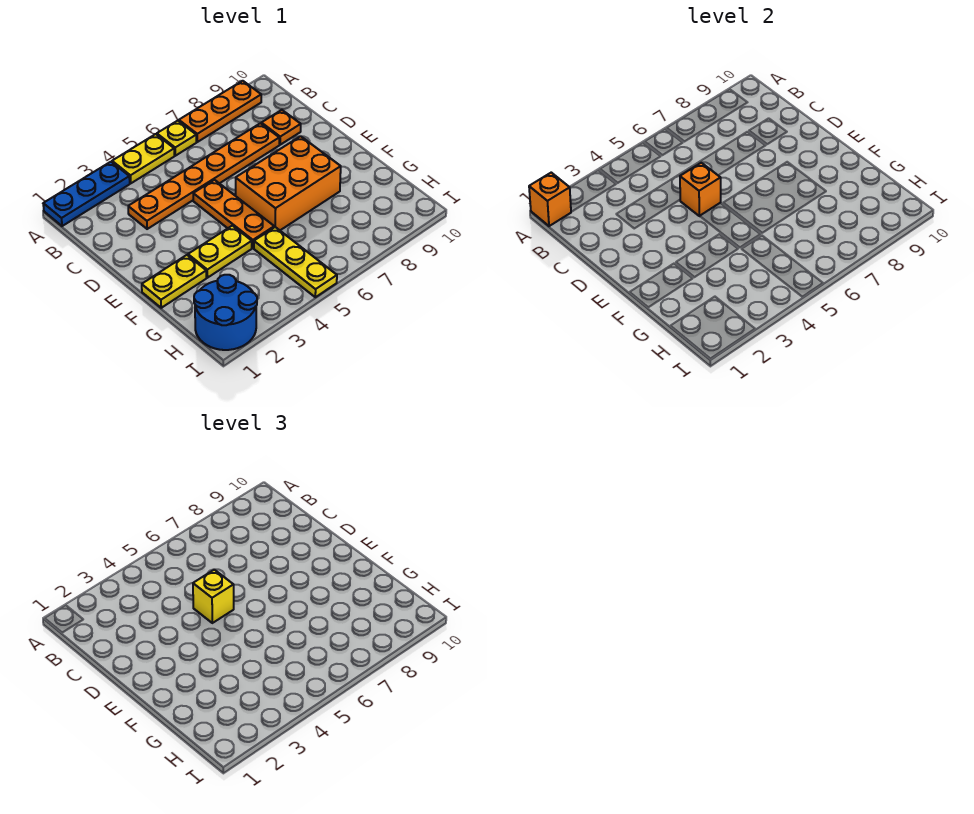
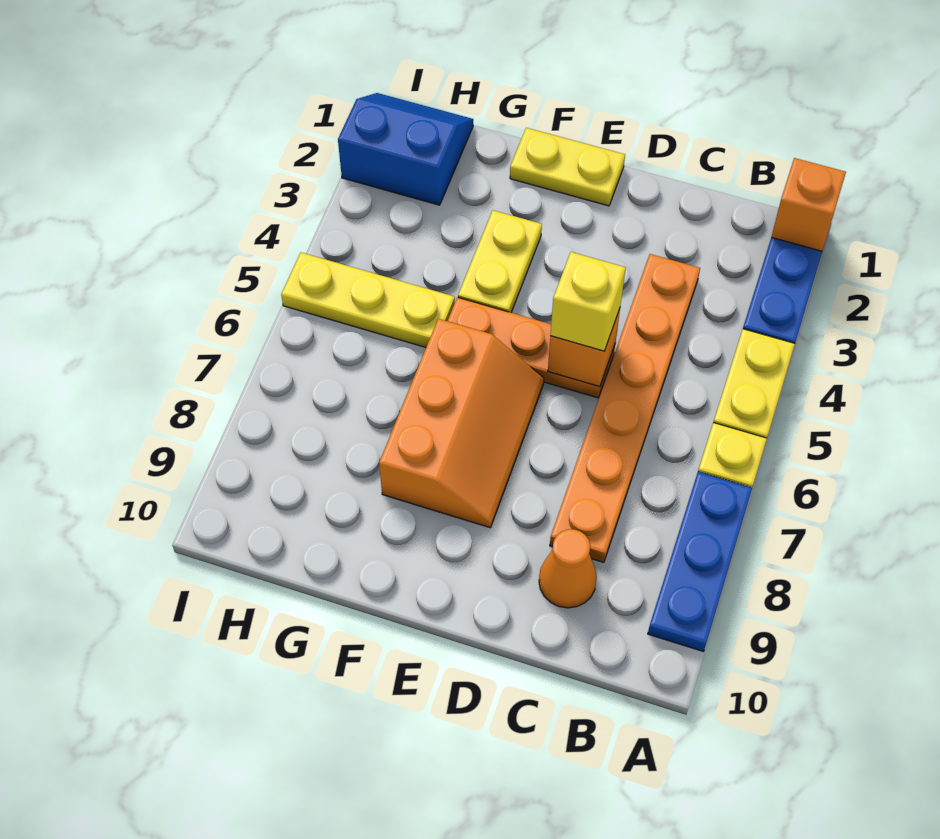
orange 1x3 plate [179,81,261,142] -> blue 1x3 plate [648,472,752,652]
orange 1x1 plate [261,110,301,145] -> orange 1x1 cone [539,529,597,608]
orange 2x3 brick [236,136,341,230] -> orange 2x3 slope [379,319,544,528]
yellow 1x2 plate [142,255,206,308] -> yellow 1x2 plate turned to [510,128,625,206]
blue 2x2 round brick [194,275,257,350] -> blue 2x2 slope [338,93,473,205]

